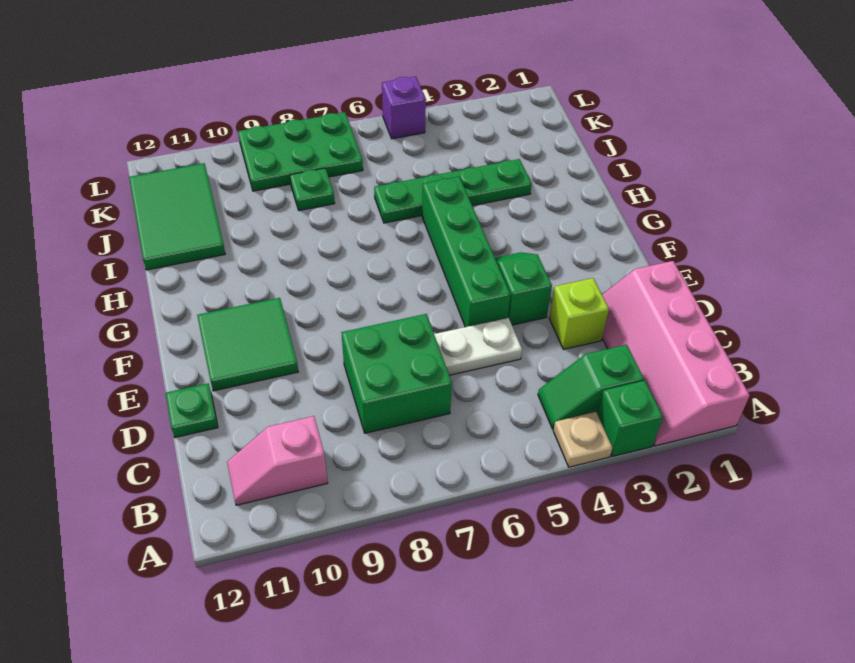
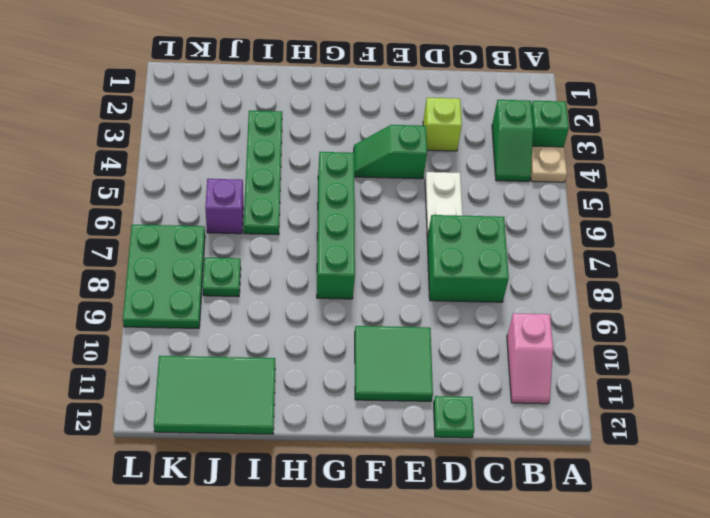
pink 2x4 slope [602,261,750,446] -> none
green 1x4 brick [422,177,511,327] -> green 1x4 brick turned to [317,152,355,299]
purple 1x1 brick [382,77,426,139] -> purple 1x1 brick moved to [205,179,243,234]

